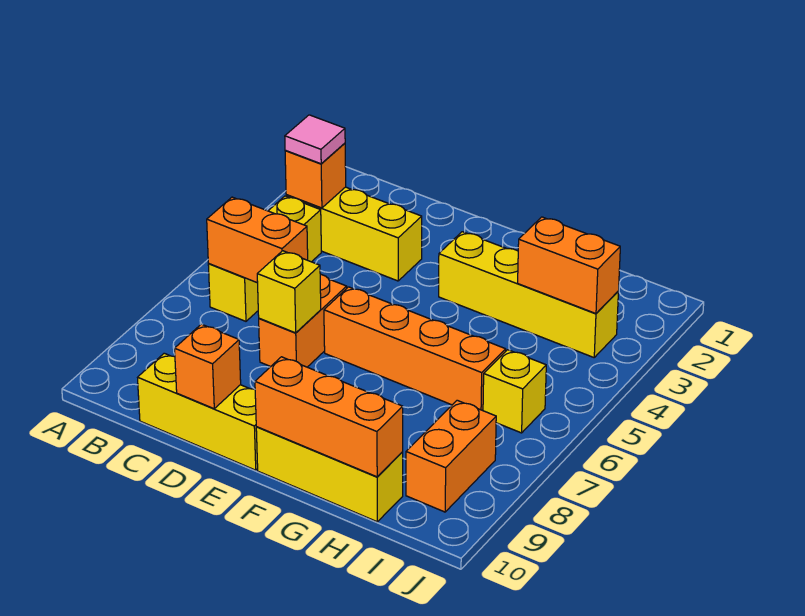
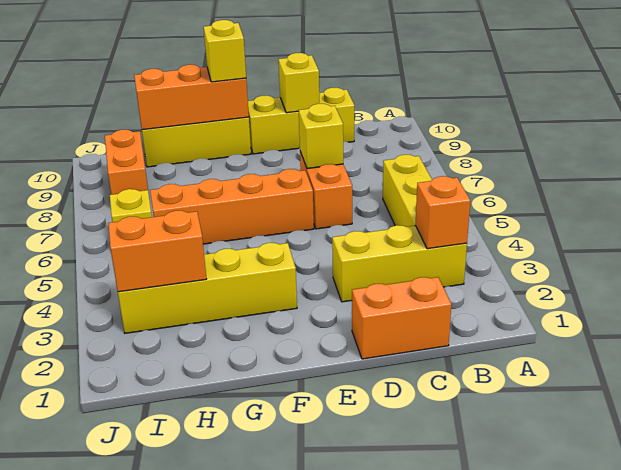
pink 1x1 tile [285,115,345,164] -> none
orange 1x2 brick [207,197,308,283] -> orange 1x2 brick moved to [352,277,451,359]
orange 1x1 brick [175,324,241,409] -> yellow 1x1 brick [278,53,319,113]
none -> yellow 1x1 brick [204,20,246,82]

